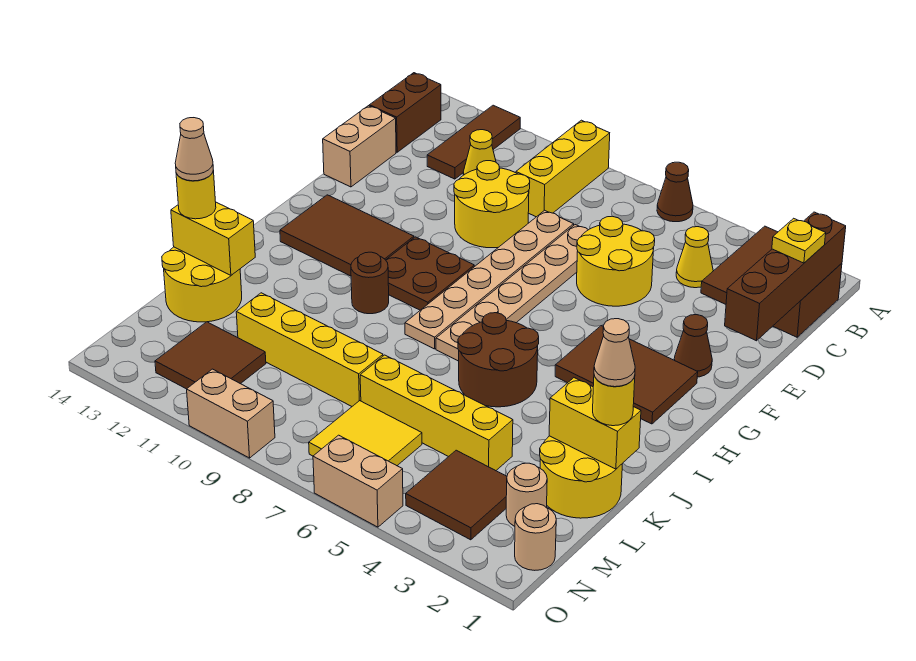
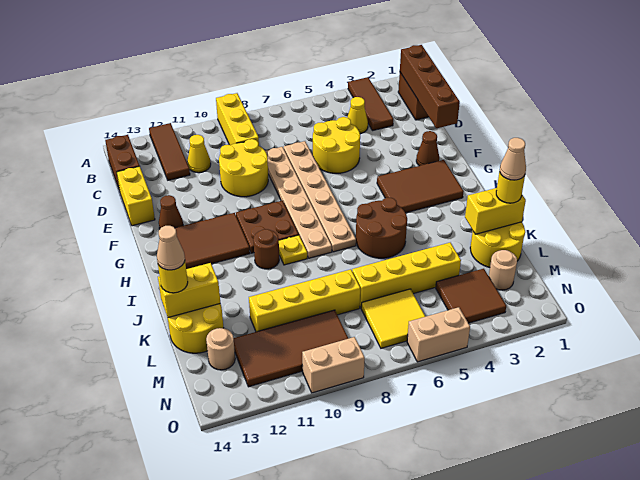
brown 1x1 cone [657,162,693,222] -> brown 1x1 cone moved to [159,195,183,229]
yellow 1x1 plate [772,218,826,263] -> yellow 1x1 plate moved to [279,235,307,265]
tan 1x2 brick [323,106,396,187] -> yellow 1x2 brick [116,166,155,226]
brown 2x2 tile [155,322,266,389] -> brown 2x4 tile [233,310,348,387]
tan 1x1 round brick [515,504,556,570] -> tan 1x1 round brick moved to [206,328,235,370]

